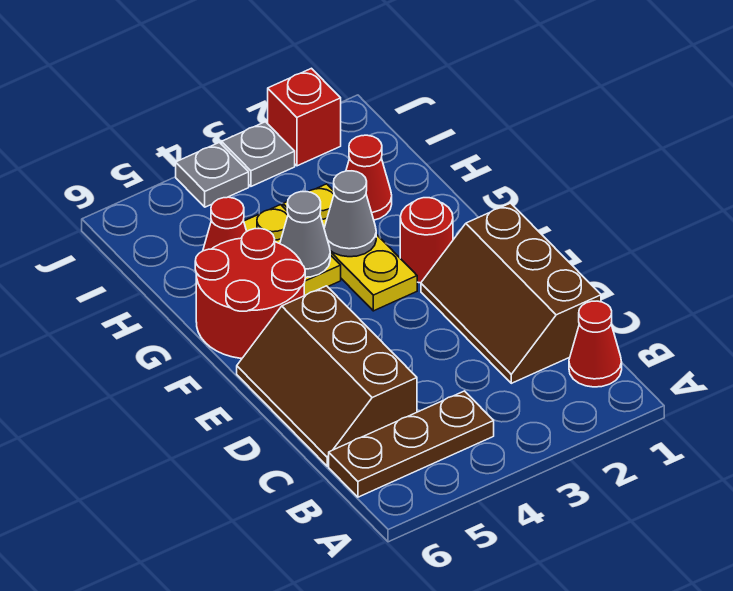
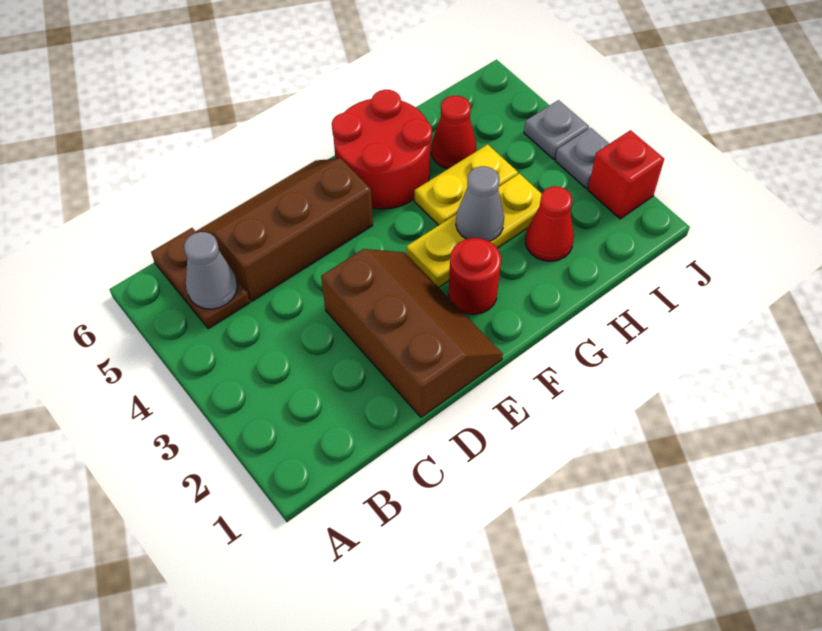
red 1x1 cone [569,301,622,387] -> none
brown 1x3 plate [329,391,494,497] -> brown 1x2 plate [151,228,250,329]
brown 2x3 slope [421,203,601,383] -> brown 2x3 slope turned to [321,249,503,417]
grey 1x1 cone [280,192,330,277] -> grey 1x1 cone moved to [184,232,237,309]

